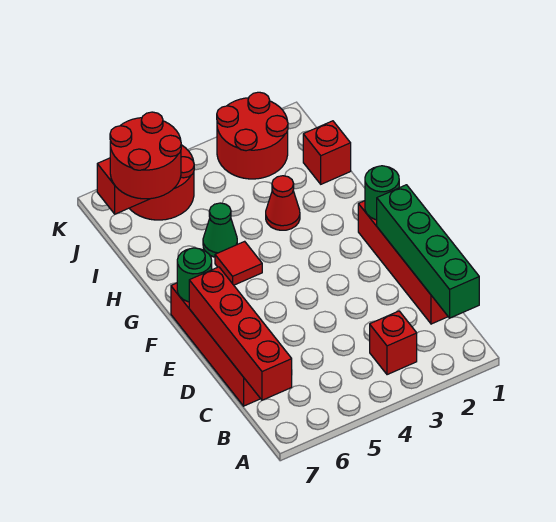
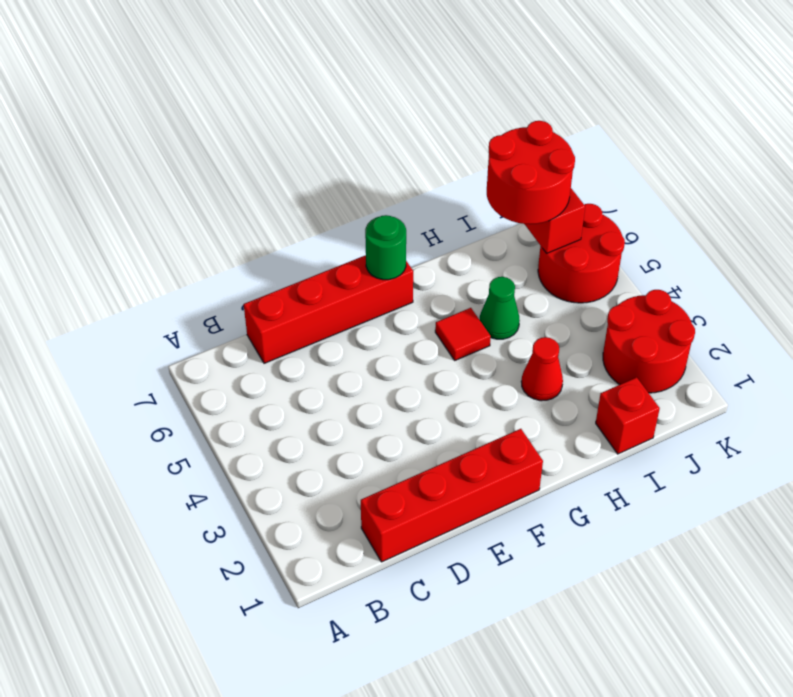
green 1x4 brick [377,185,479,318] -> none
red 1x1 brick [370,311,417,375] -> none
red 1x4 brick [189,267,292,400] -> none
green 1x1 round brick [365,166,399,220] -> none

